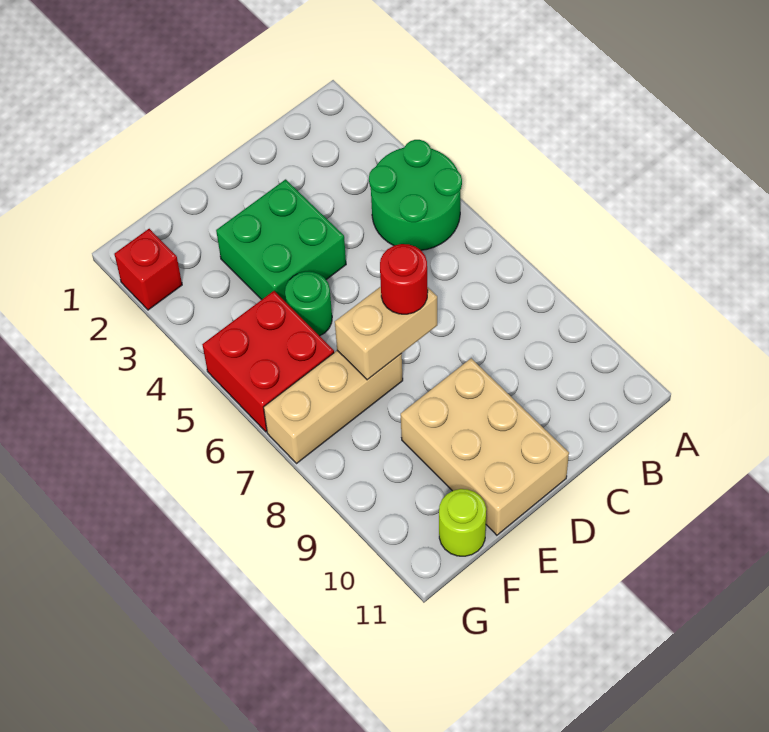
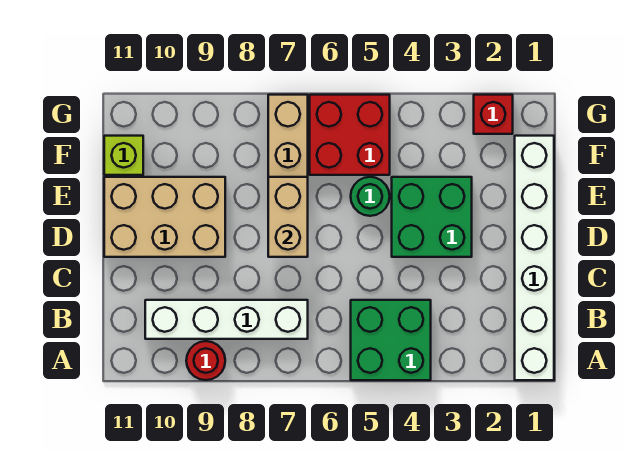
none -> white 1x6 brick [515,136,554,380]
green 2x2 round brick [369,140,462,250] -> green 2x2 brick [351,300,431,380]
none -> white 1x4 brick [145,300,308,339]
red 1x1 round brick [380,244,428,314] -> red 1x1 round brick moved to [186,341,225,380]
lime 1x1 round brick [439,489,486,556] -> lime 1x1 brick [104,136,143,175]

